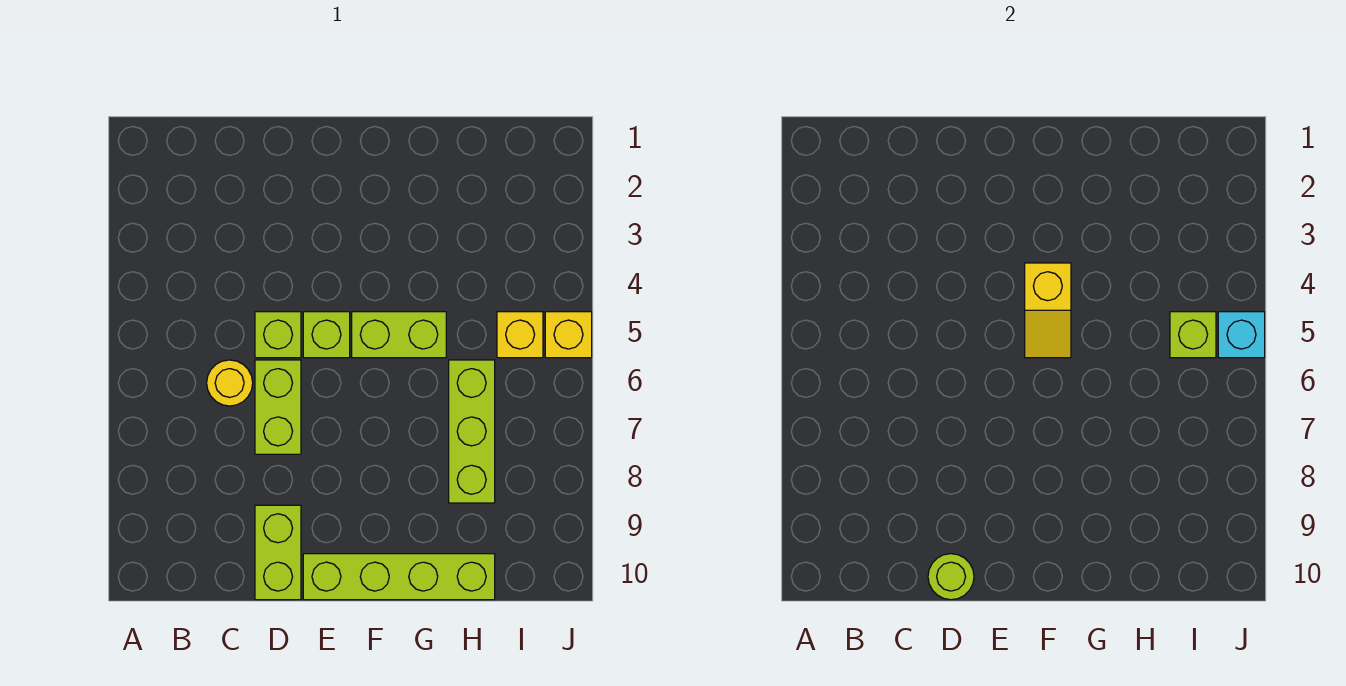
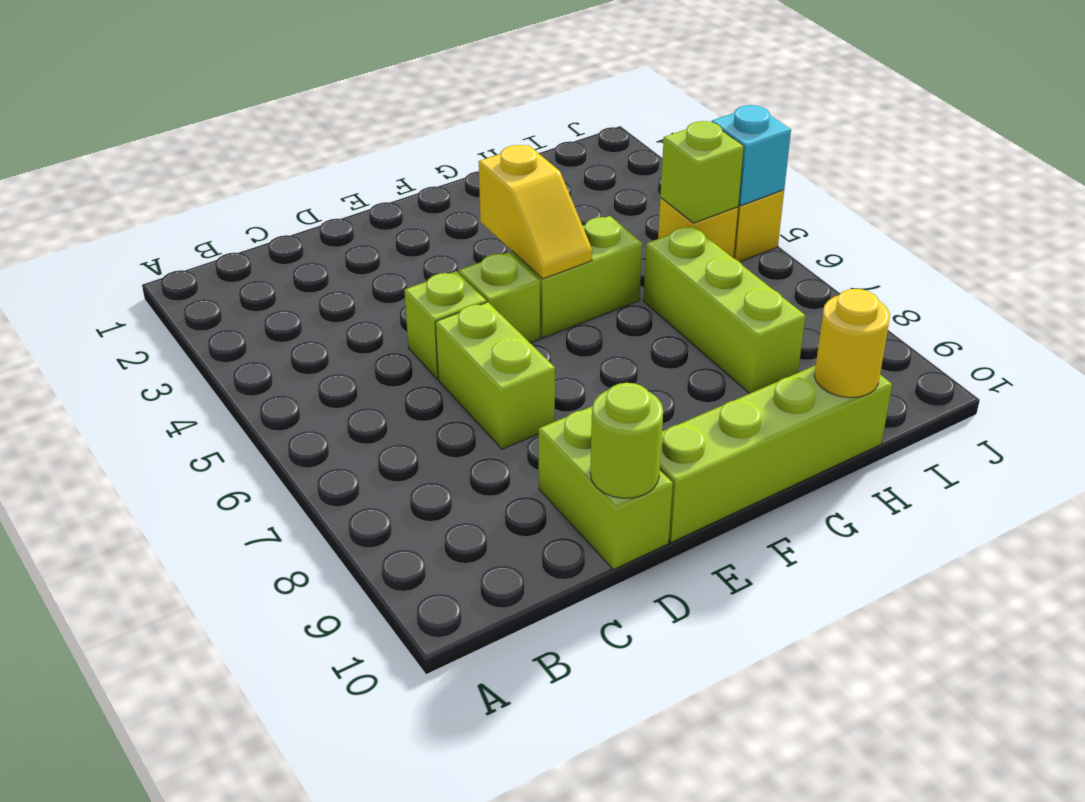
yellow 1x1 round brick [207,360,253,406] -> yellow 1x1 round brick moved to [814,289,890,398]

